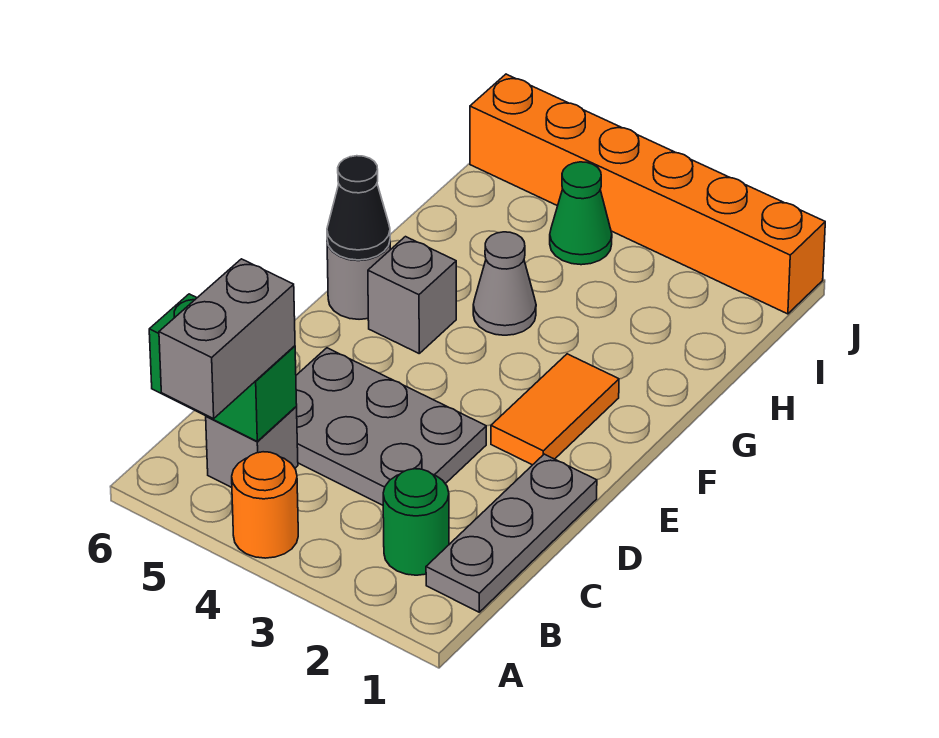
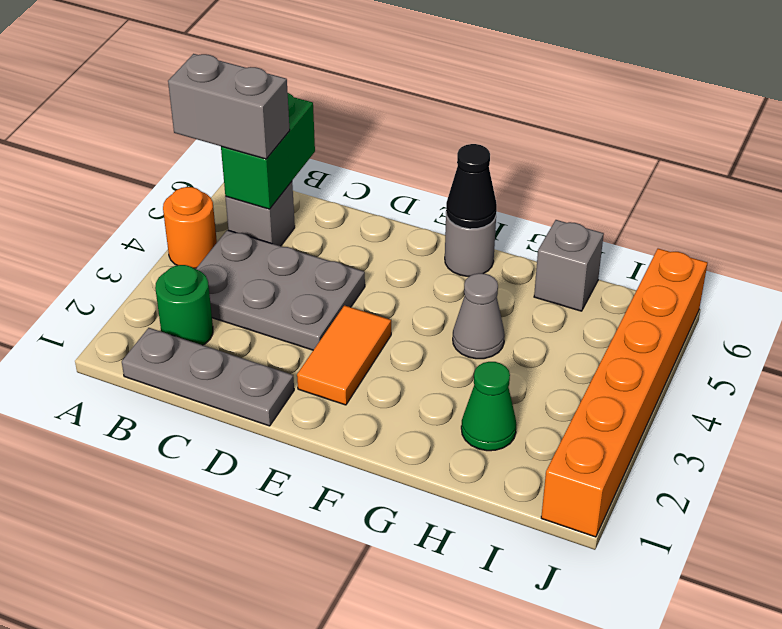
grey 2x3 plate [296,348,486,505] -> grey 2x3 plate turned to [196,230,365,350]
orange 1x2 tile [491,354,619,465] -> orange 1x2 tile turned to [297,305,391,405]
grey 1x1 brick [368,237,456,353] -> grey 1x1 brick moved to [534,220,604,311]
green 1x1 cone [550,162,612,265] -> green 1x1 cone moved to [461,362,517,451]

